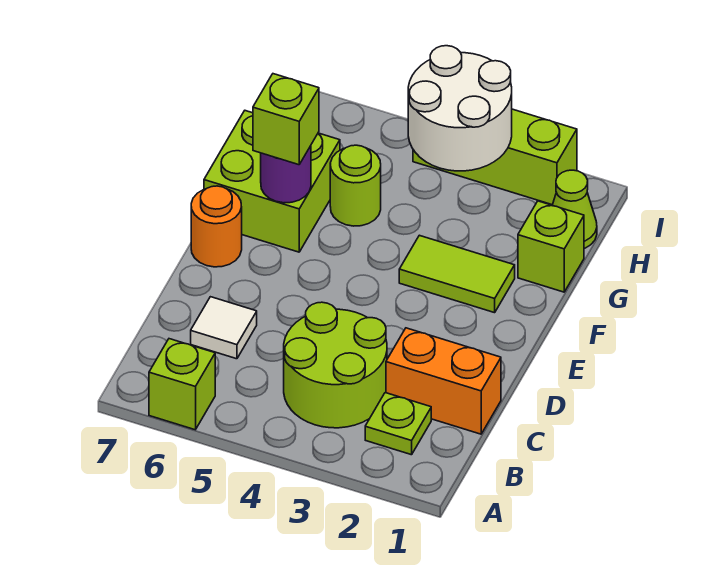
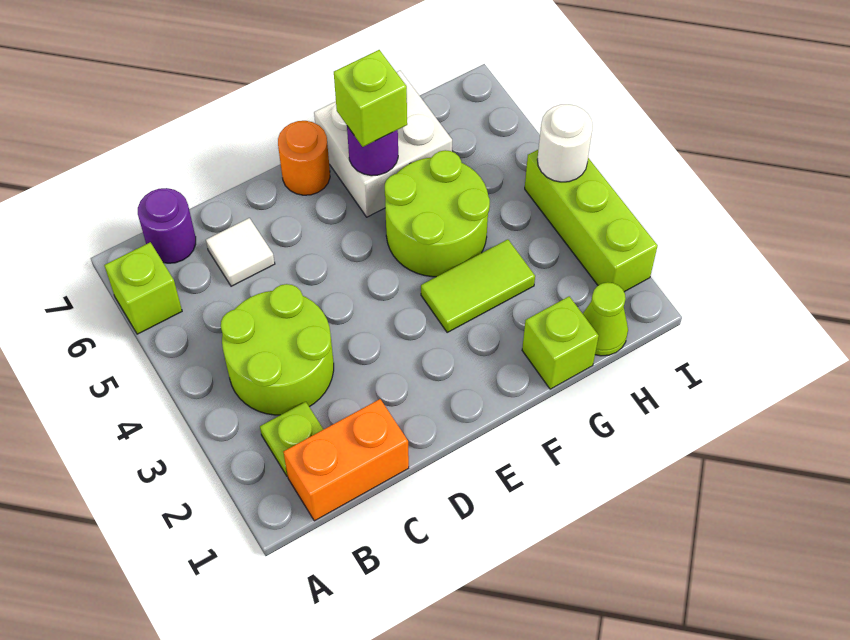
none -> purple 1x1 round brick [138,188,196,263]
orange 1x2 brick [386,328,501,434] -> orange 1x2 brick turned to [283,399,409,521]
lime 1x2 tile [399,235,515,313] -> lime 1x2 tile turned to [421,239,535,332]
lime 2x2 brick [204,111,340,252] -> white 2x2 brick [314,70,452,217]
lime 1x1 round brick [330,145,381,226] -> lime 2x2 round brick [385,150,490,277]
white 2x2 round brick [408,46,512,171] -> white 1x1 round brick [537,104,593,182]

